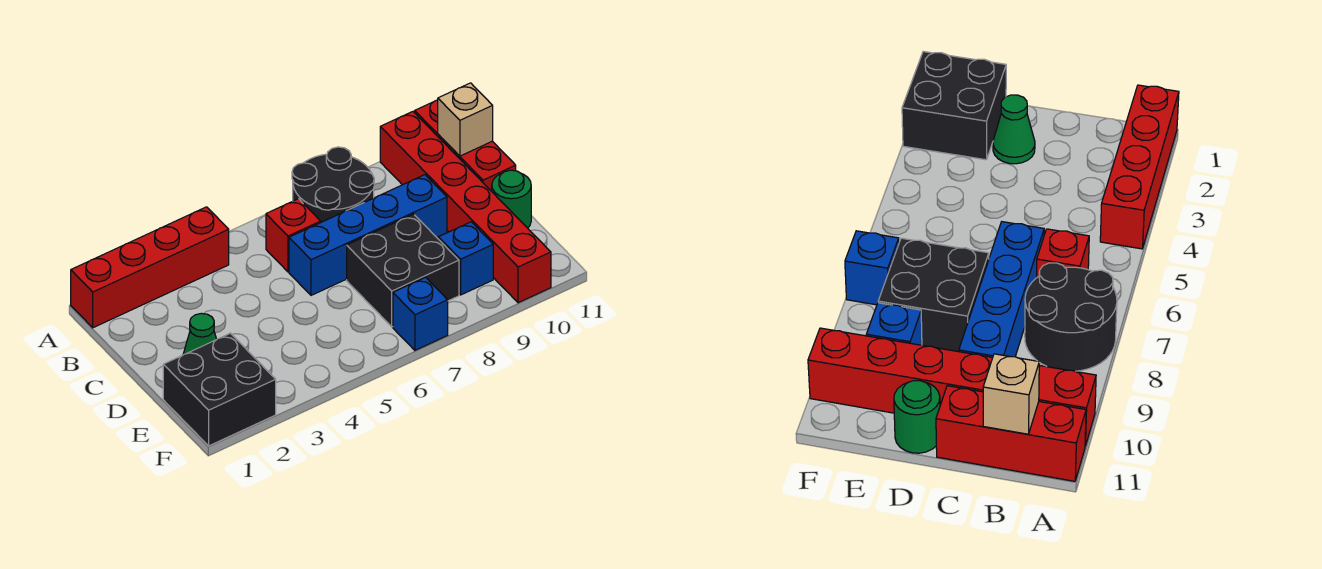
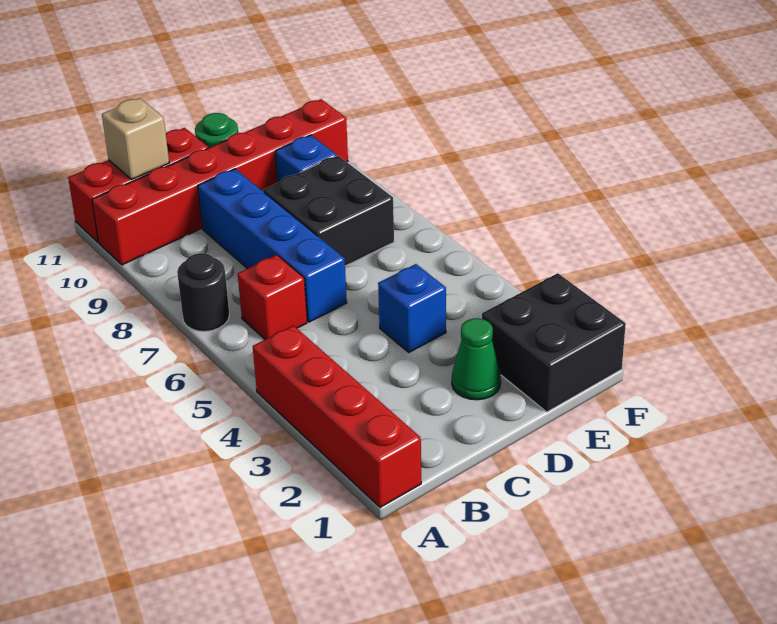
black 2x2 round brick [292,147,374,222] -> black 1x1 round brick [177,253,229,331]
blue 1x1 brick [393,277,448,350] -> blue 1x1 brick moved to [378,264,446,352]

